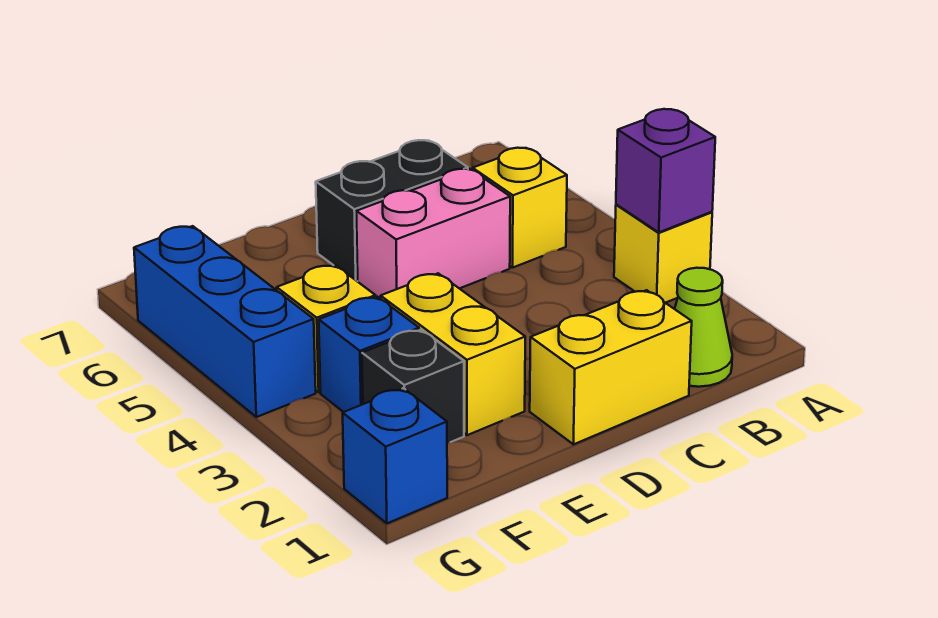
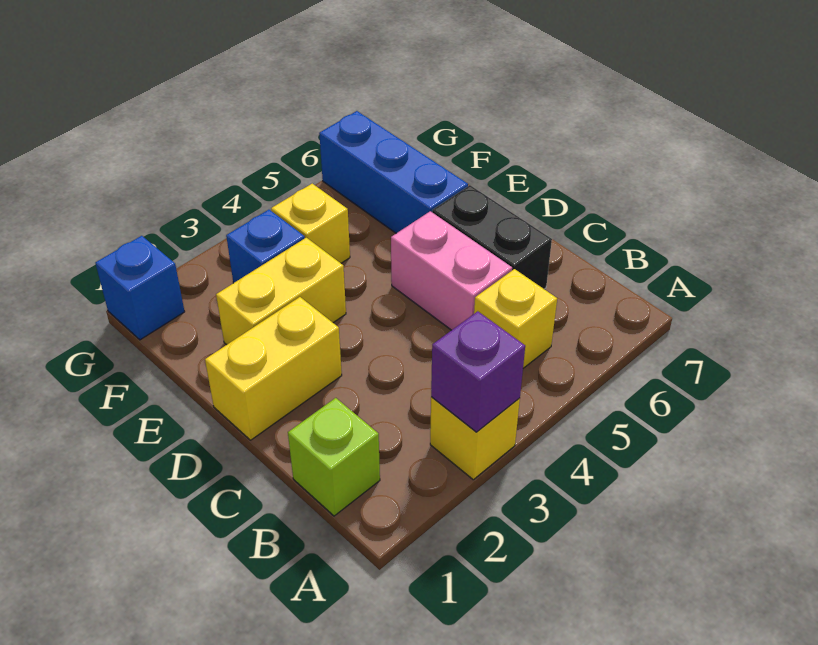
lime 1x1 cone [675,268,732,387] -> lime 1x1 brick [288,398,380,516]
yellow 1x2 brick [530,290,692,444] -> yellow 1x2 brick turned to [205,297,342,440]
black 1x1 brick [362,329,464,443] -> none
blue 1x3 brick [134,226,316,417] -> blue 1x3 brick turned to [319,111,468,233]

